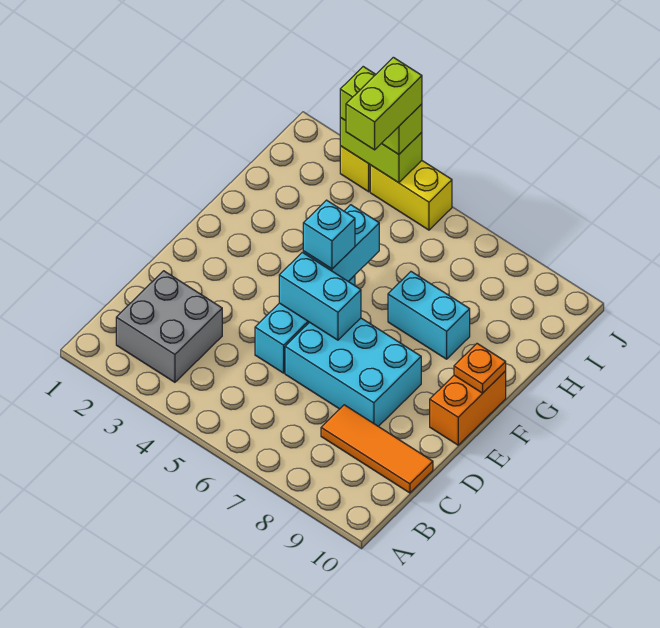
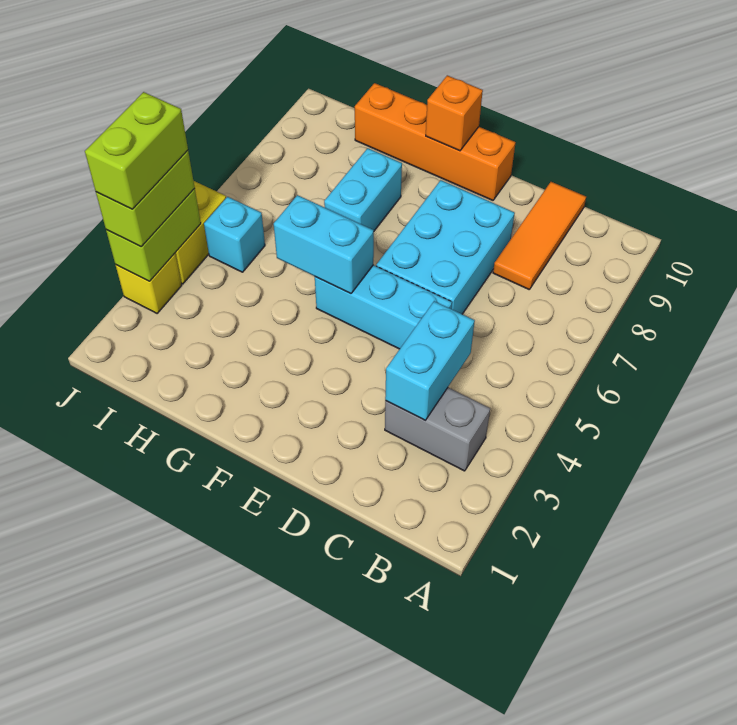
grey 2x2 brick [116,271,222,382] -> grey 1x2 brick [385,388,490,471]
cyan 1x2 brick [279,252,361,340] -> cyan 1x2 brick moved to [385,301,475,420]
orange 1x2 brick [430,371,506,445] -> orange 1x4 brick [355,83,516,200]
cyan 1x1 brick [303,200,355,269] -> cyan 1x1 brick moved to [204,197,265,272]
orange 1x1 plate [454,344,506,393] -> orange 1x1 brick [426,75,483,151]
lime 1x2 brick [346,57,422,150] -> lime 1x2 brick turned to [85,92,188,209]

